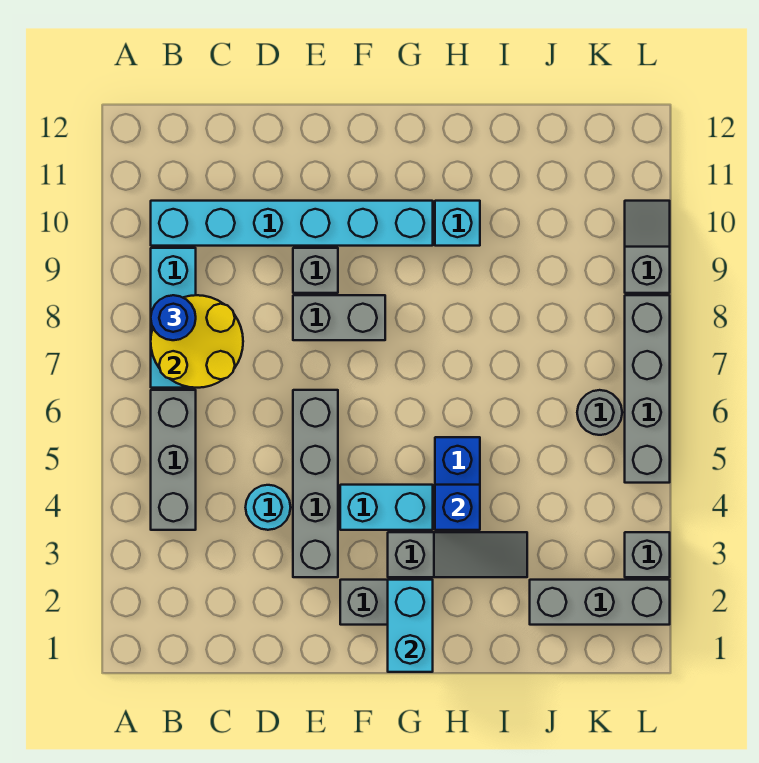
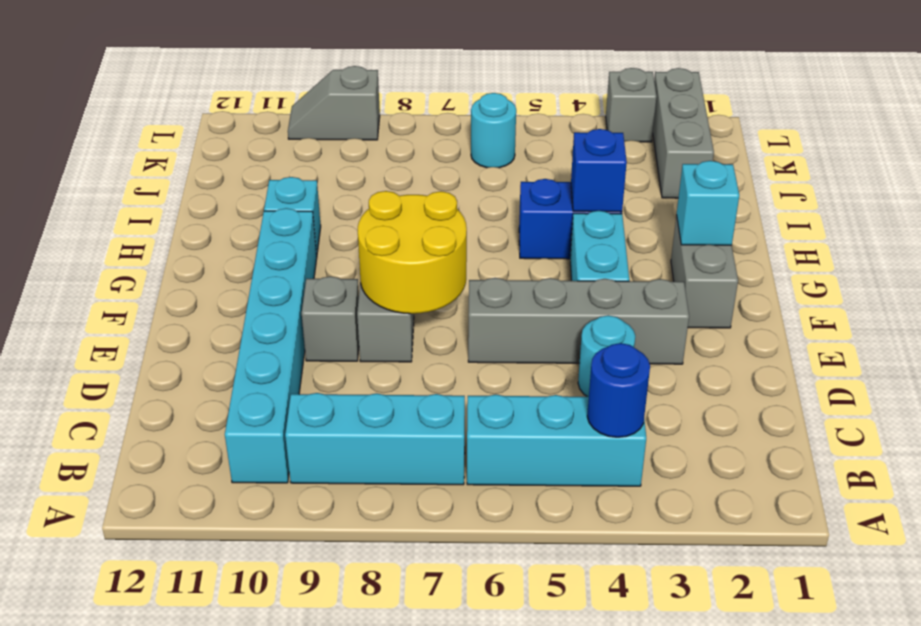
grey 1x3 brick [151,390,196,530] -> cyan 1x3 brick [467,394,646,486]
yellow 2x2 round brick [151,295,243,388] -> yellow 2x2 round brick moved to [358,191,467,314]
blue 1x1 round brick [151,295,196,340] -> blue 1x1 round brick moved to [587,343,650,437]
cyan 1x2 brick [388,580,433,672] -> cyan 1x1 brick [677,161,739,245]
grey 1x3 slope [388,532,527,577] -> none
grey 1x1 round brick [577,390,622,435] -> cyan 1x1 round brick [471,93,516,168]
grey 1x4 brick [625,295,670,483] -> none

